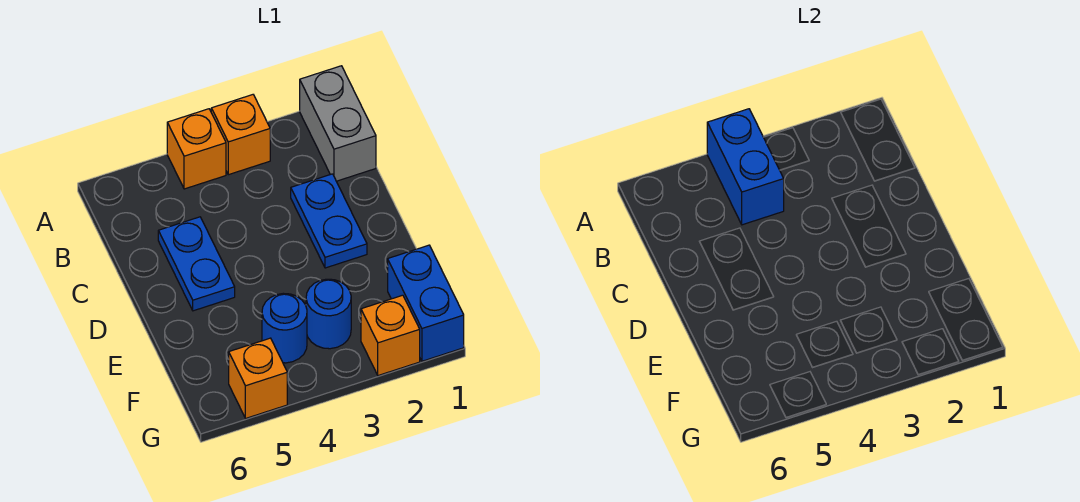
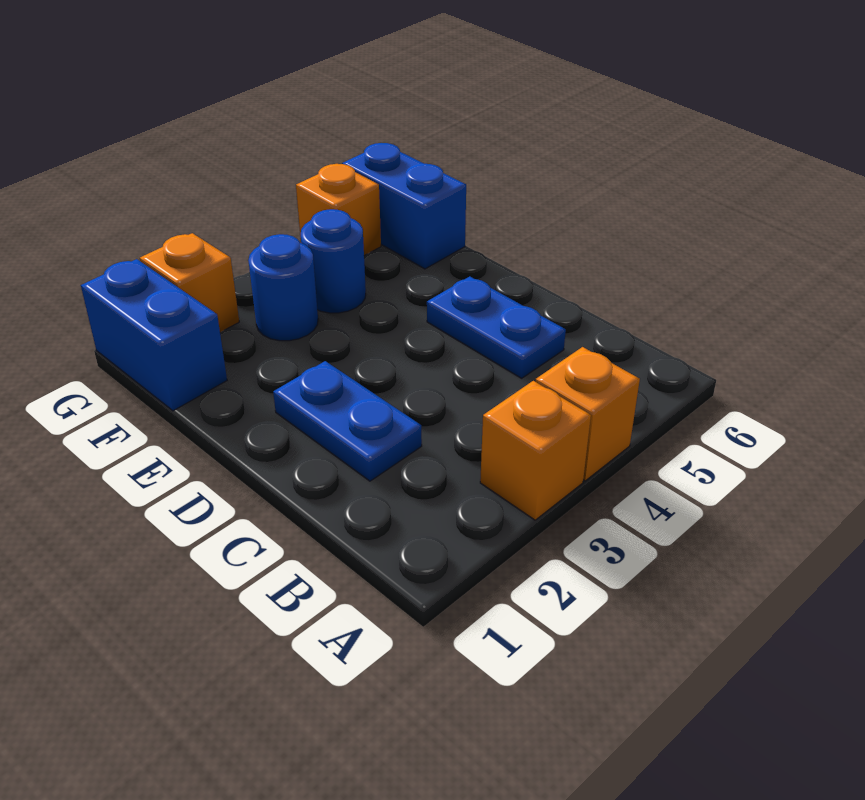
grey 1x2 brick [300,66,376,181] -> none
blue 1x2 brick [707,109,784,225] -> blue 1x2 brick moved to [342,143,466,269]

